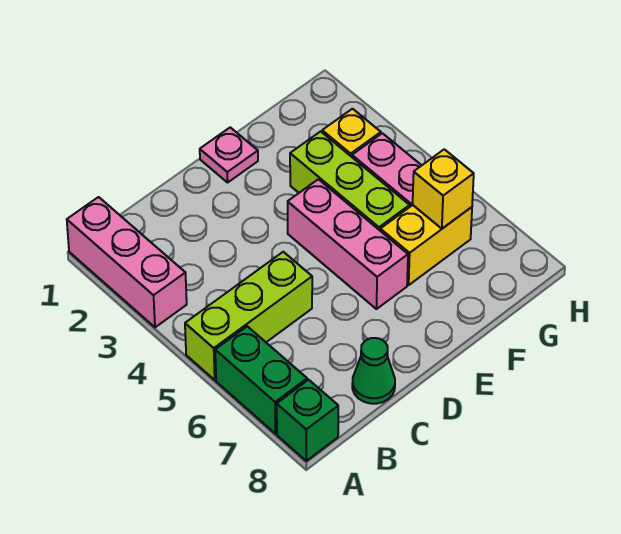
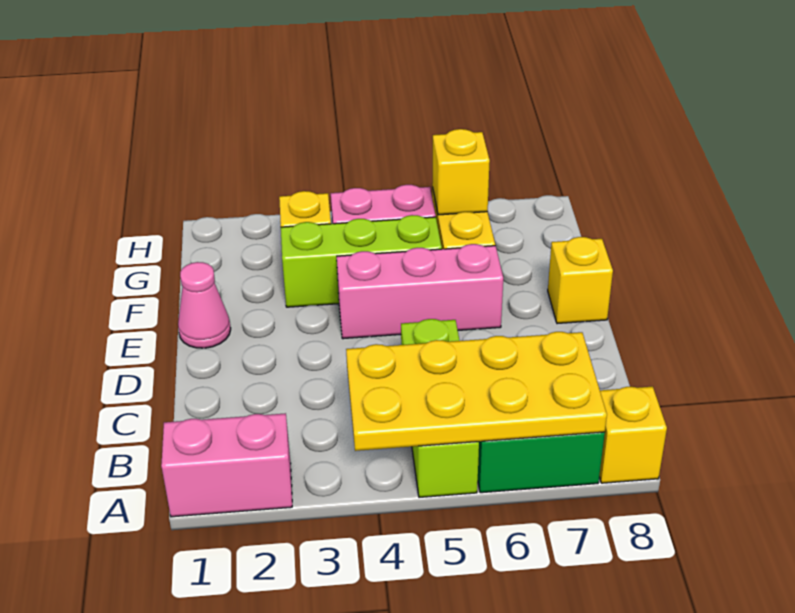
pink 1x3 brick [67,197,187,327] -> pink 1x2 brick [161,413,292,517]
none -> yellow 2x4 plate [346,332,607,451]
green 1x1 brick [277,380,338,461] -> yellow 1x1 brick [599,386,667,483]
green 1x1 cone [352,338,395,404] -> none
pink 1x1 plate [200,127,258,182] -> pink 1x1 cone [178,262,231,348]
none -> yellow 1x1 brick [548,237,613,324]

